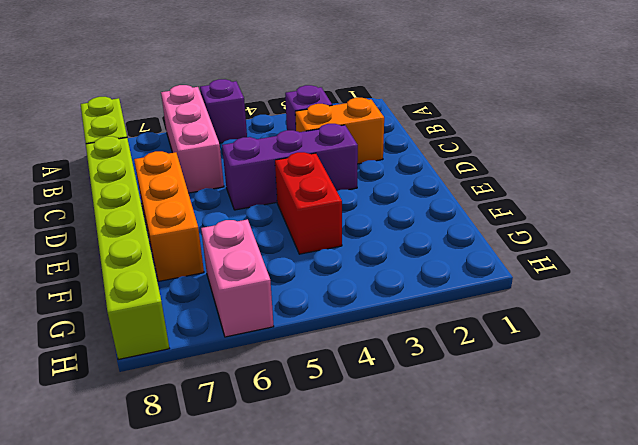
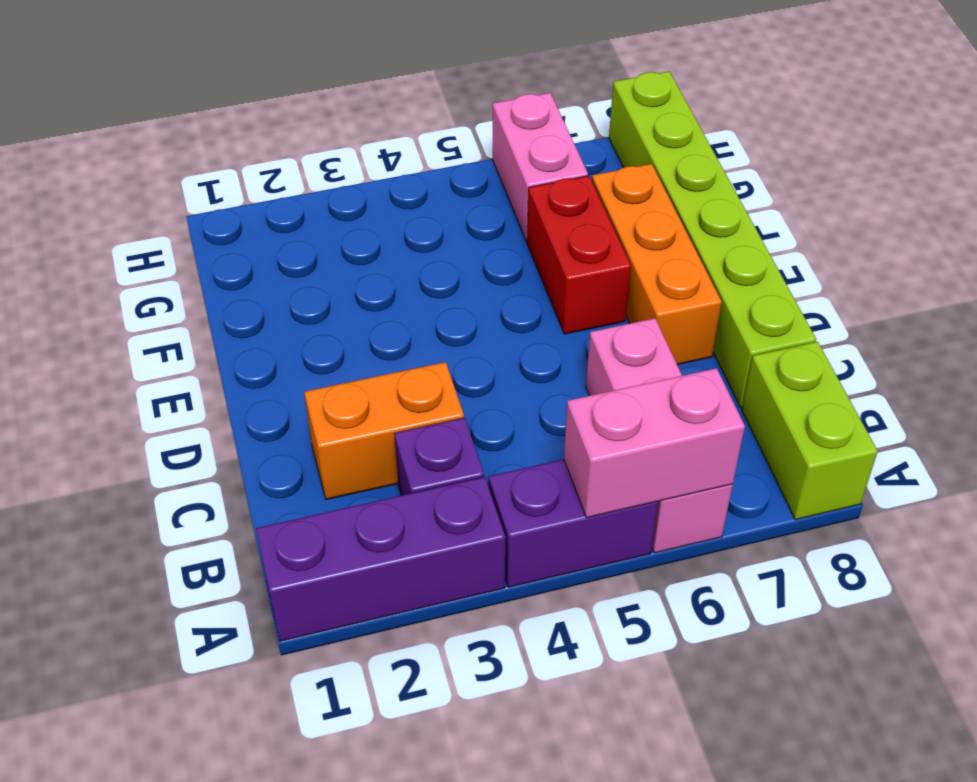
purple 1x1 brick [200,79,247,143] -> purple 1x2 brick [489,459,658,587]
none -> pink 1x2 brick [564,368,745,518]
purple 1x3 brick [222,124,358,210] -> purple 1x3 brick moved to [256,477,505,641]
red 1x2 brick [275,152,342,254] -> red 1x2 brick moved to [527,176,631,334]

